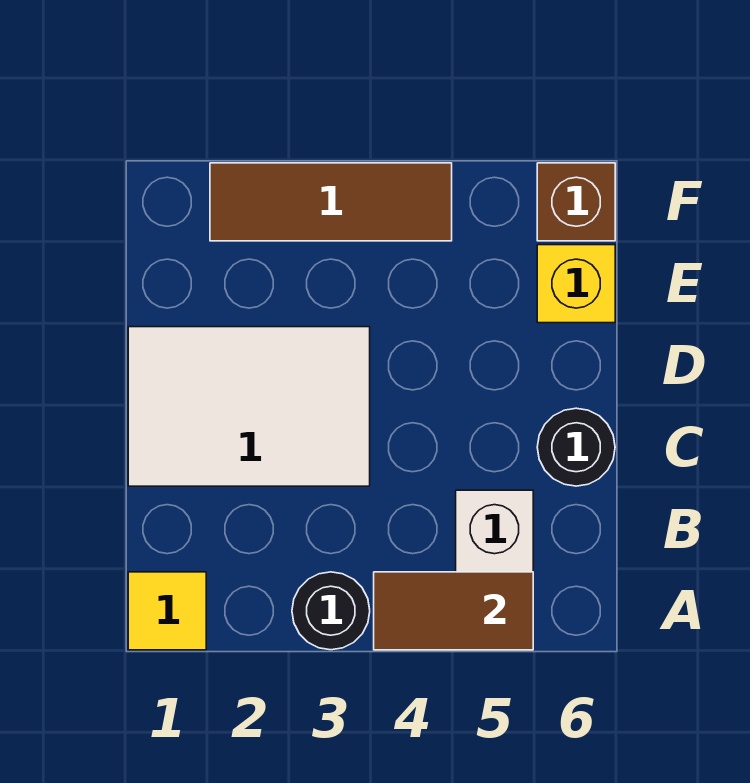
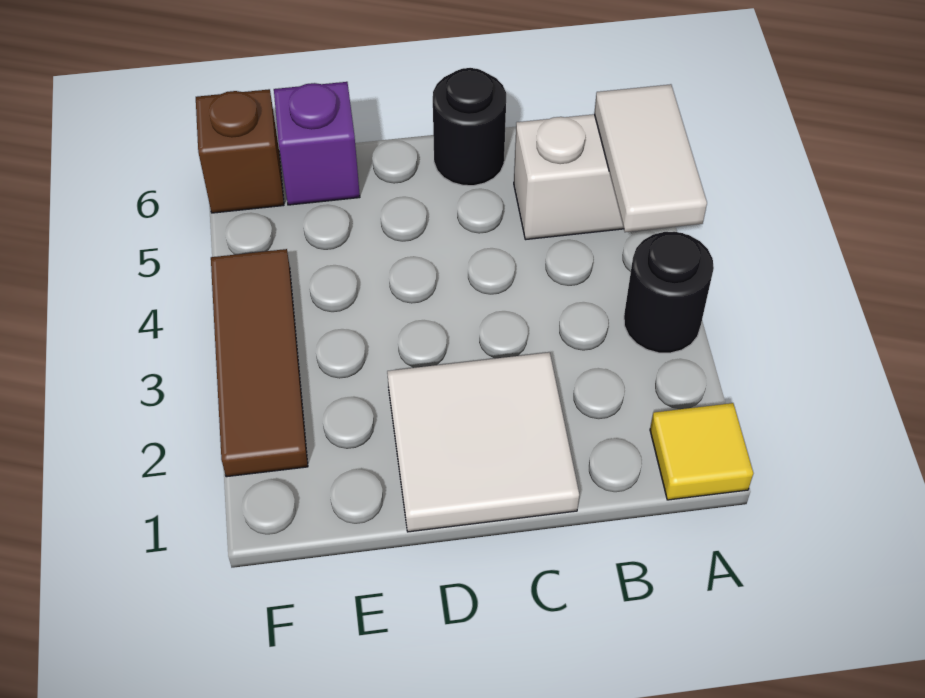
brown 1x2 tile [374,572,533,650] -> white 1x2 tile [594,84,707,232]
white 2x3 tile [128,327,370,486] -> white 2x2 tile [387,352,579,532]
yellow 1x1 brick [537,245,615,323] -> purple 1x1 brick [274,82,360,205]

